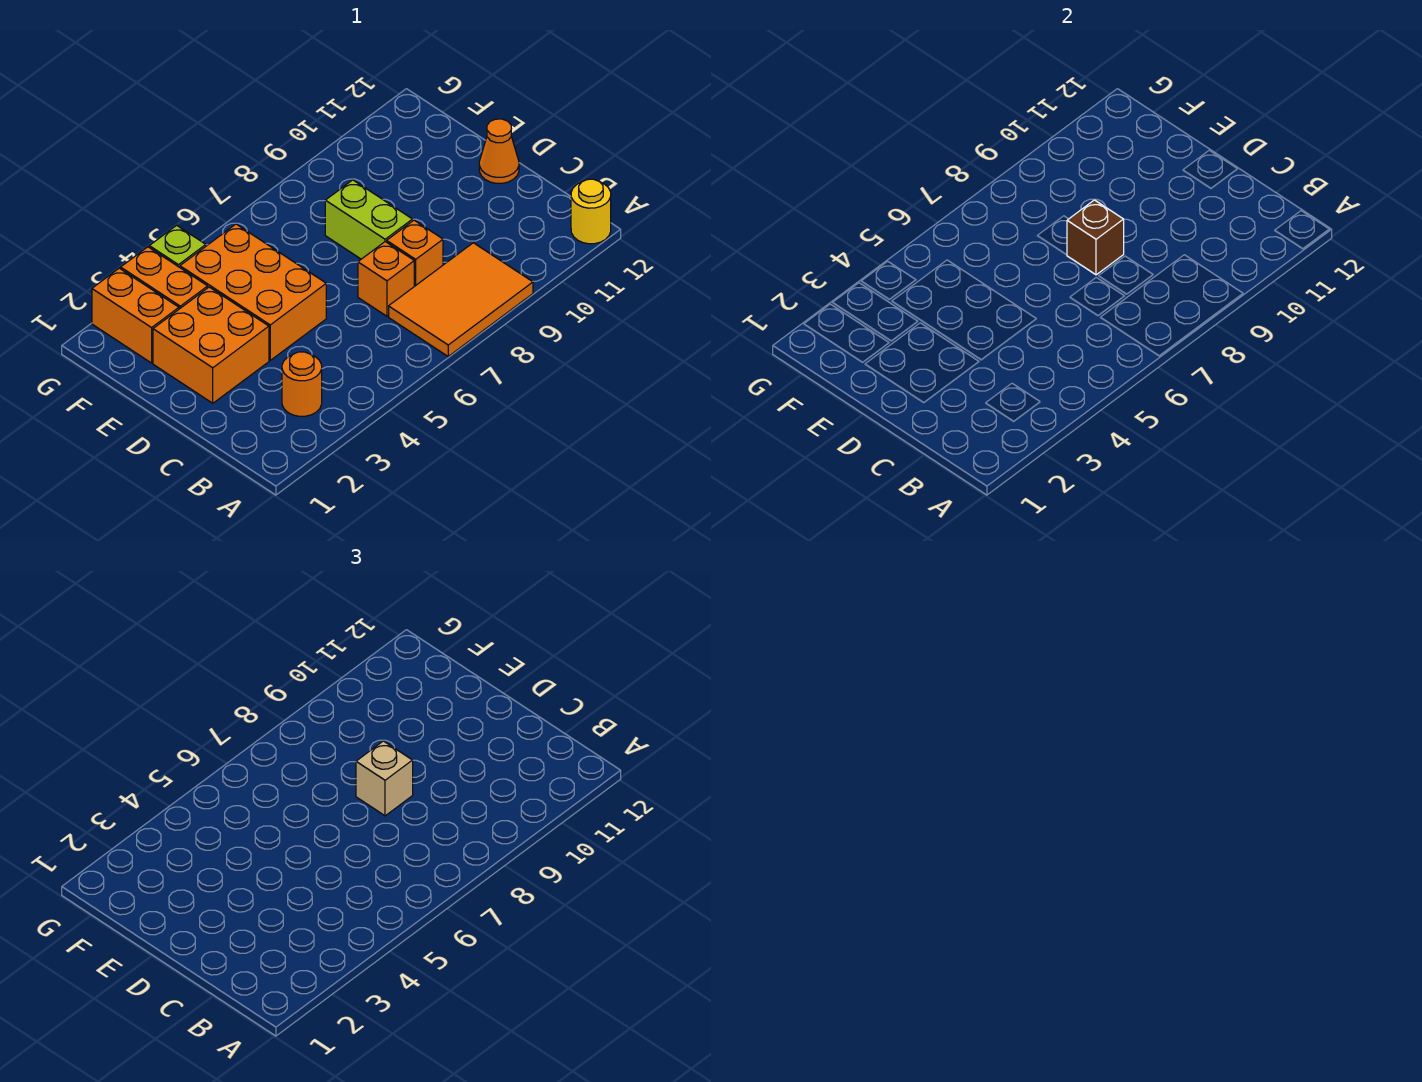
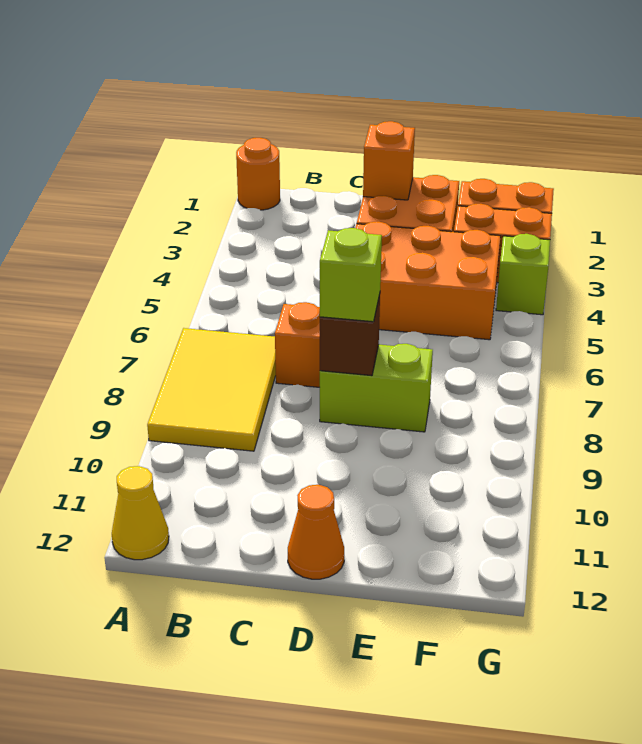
orange 2x3 tile [389,243,533,356] -> yellow 2x3 tile [147,328,276,451]
yellow 1x1 round brick [571,179,611,244] -> yellow 1x1 cone [112,466,169,560]
orange 1x1 round brick [282,352,322,416] -> orange 1x1 round brick moved to [236,138,280,210]
orange 1x1 brick [387,220,443,286] -> orange 1x1 brick moved to [363,121,415,200]
tan 1x1 brick [356,741,413,816] -> lime 1x1 brick [320,228,382,322]

